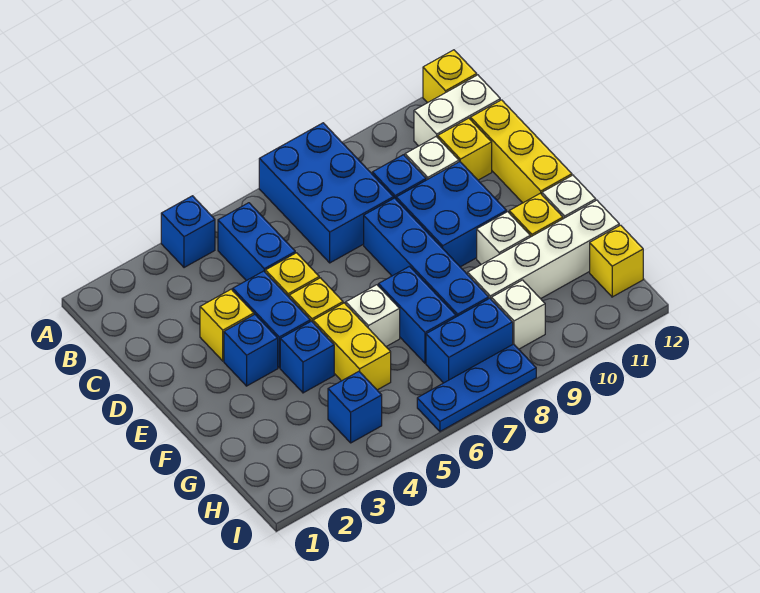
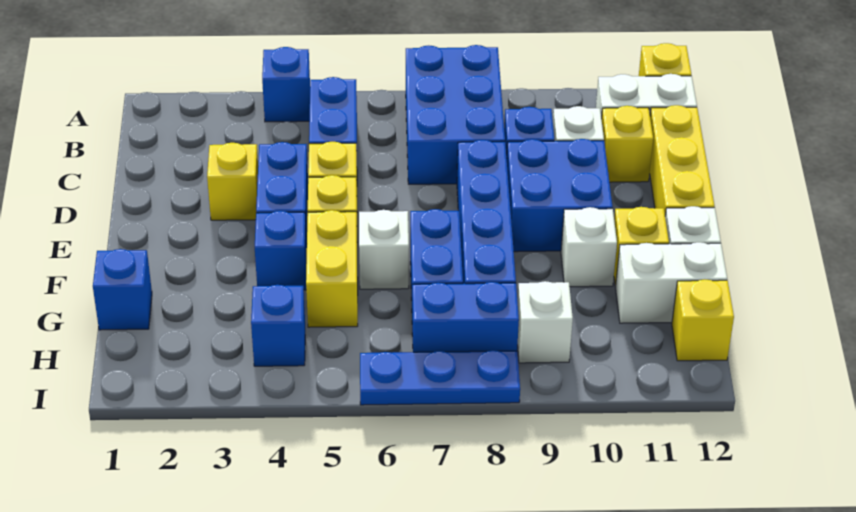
blue 1x1 brick [224,314,278,386] -> blue 1x1 brick moved to [93,249,152,330]
white 1x4 brick [468,200,619,299] -> white 1x2 brick [616,242,727,323]

